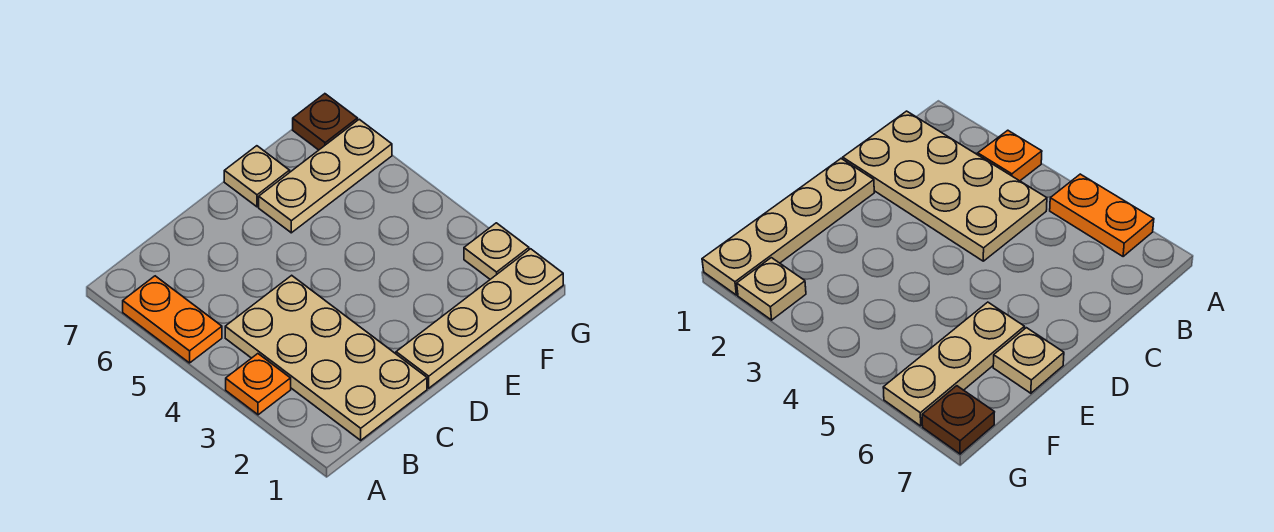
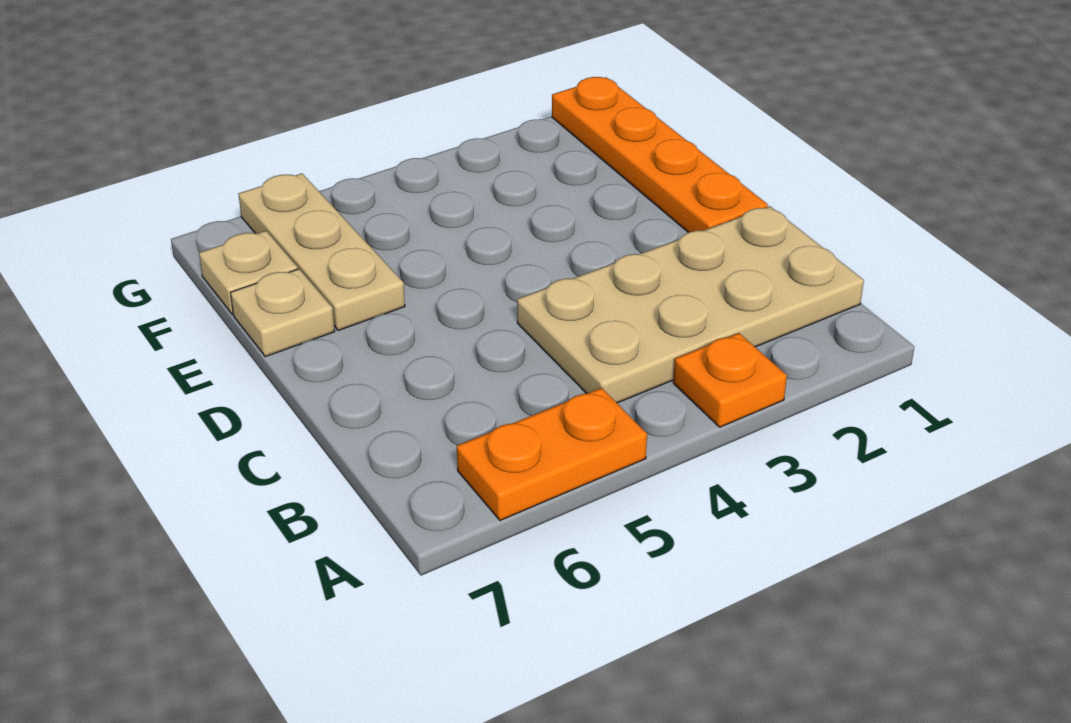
tan 1x4 plate [396,249,563,388] -> orange 1x4 plate [552,77,768,232]
tan 1x1 plate [464,223,529,279] -> tan 1x1 plate moved to [199,231,298,315]
brown 1x1 plate [293,94,358,150] -> none

